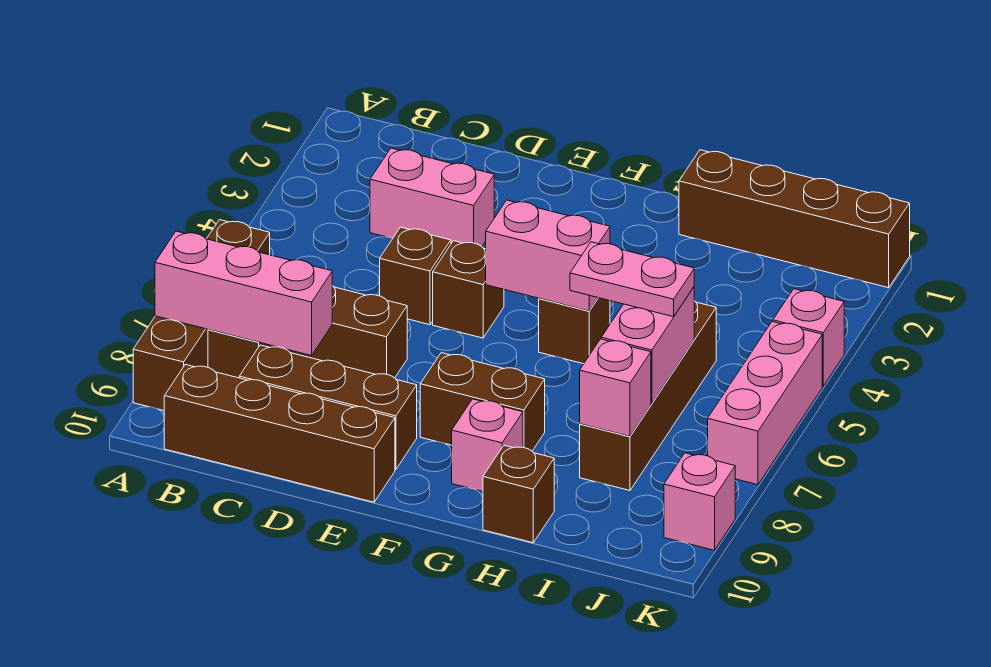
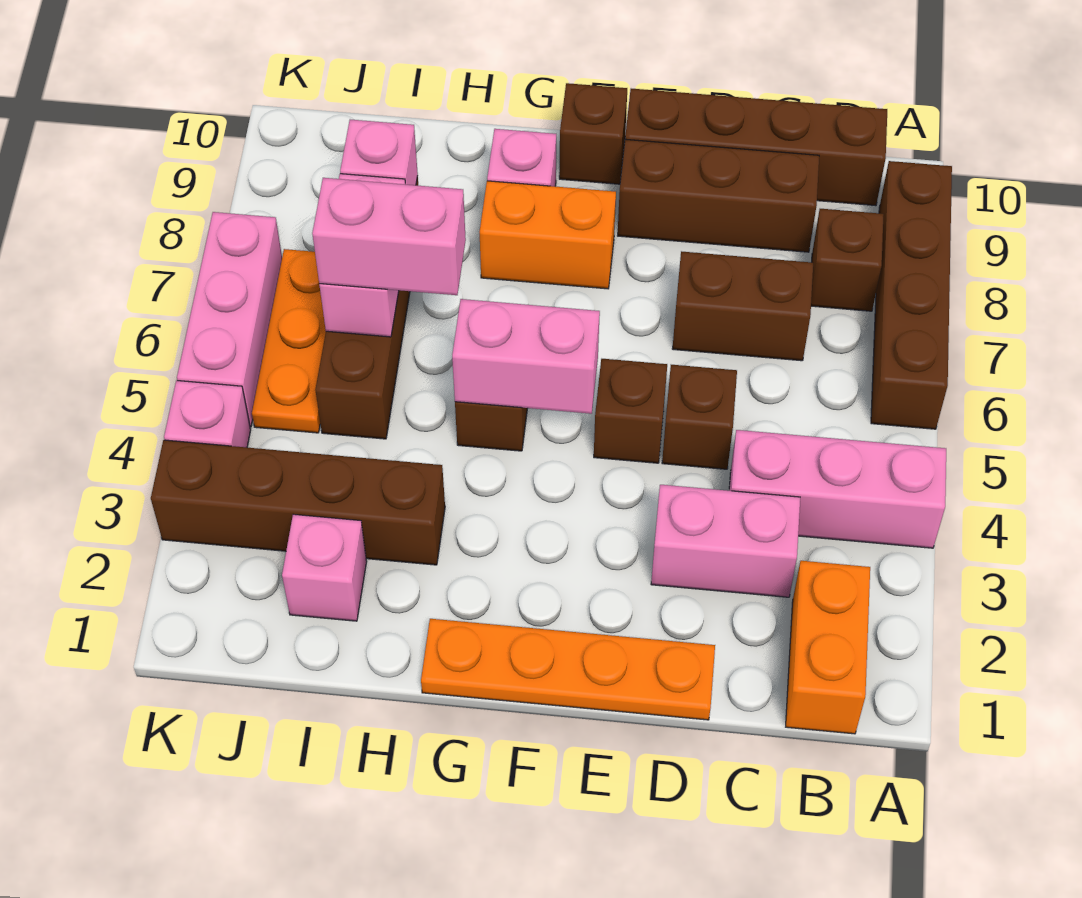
pink 1x3 brick [155,231,332,356] -> pink 1x3 brick moved to [729,430,946,548]
none -> orange 1x2 brick [786,561,870,734]
none -> orange 1x4 plate [421,619,715,720]
brown 1x2 brick [420,353,545,451] -> orange 1x2 brick [479,181,616,289]
brown 1x4 brick [679,150,910,288] -> brown 1x4 brick moved to [151,440,445,565]
pink 1x2 plate [570,242,694,317] -> pink 1x2 brick [312,178,466,295]
brown 1x1 brick [483,445,554,543] -> brown 1x1 brick moved to [559,83,627,184]
none -> orange 1x3 plate [252,249,326,433]
pink 1x1 brick [664,453,735,550] -> pink 1x1 brick moved to [282,514,367,621]

